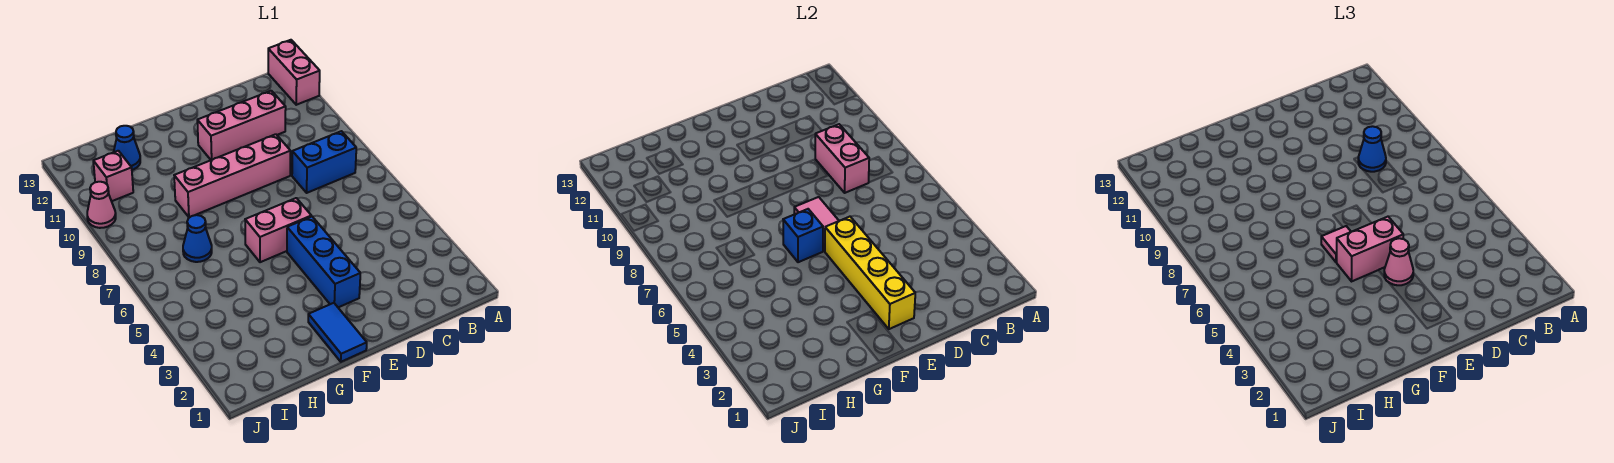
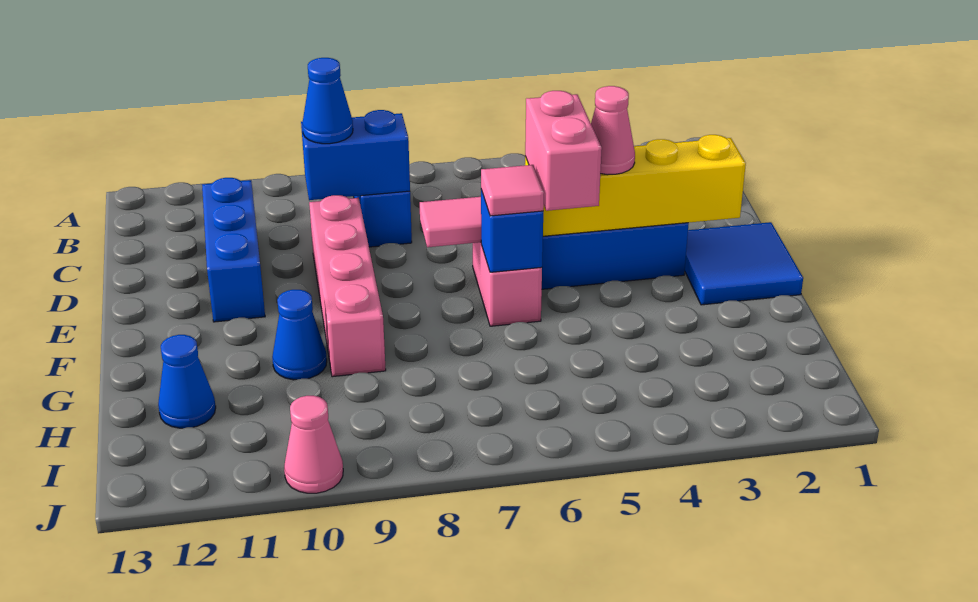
pink 1x2 brick [268,40,320,105] -> none
pink 1x2 brick [815,124,869,193] -> blue 1x2 brick [301,110,410,200]
pink 1x3 brick [197,91,286,160] -> blue 1x3 brick [202,178,265,322]
blue 1x2 tile [308,303,367,362] -> blue 2x2 tile [685,222,803,305]
blue 1x1 cone [183,215,212,262] -> blue 1x1 cone moved to [272,290,327,380]
pink 1x1 brick [93,151,133,201] -> none

